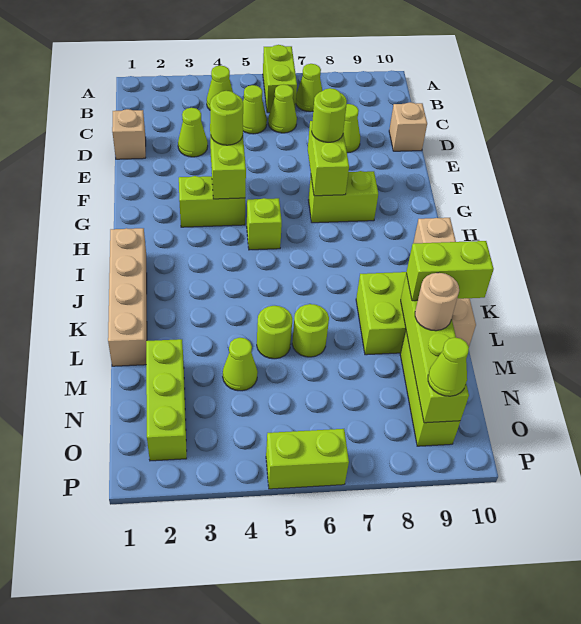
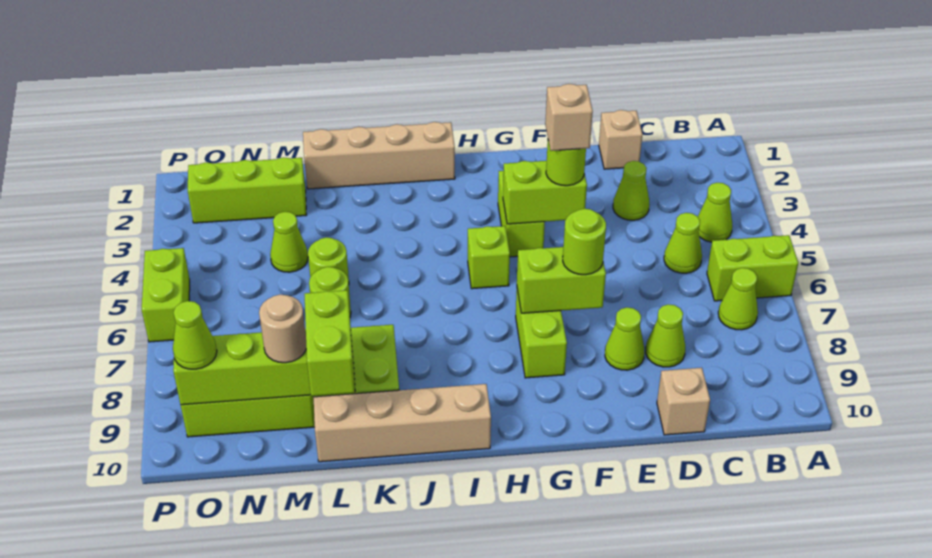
lime 1x1 cone [268,85,297,133] -> lime 1x1 cone moved to [605,307,645,370]
none -> tan 1x1 brick [545,84,593,151]

